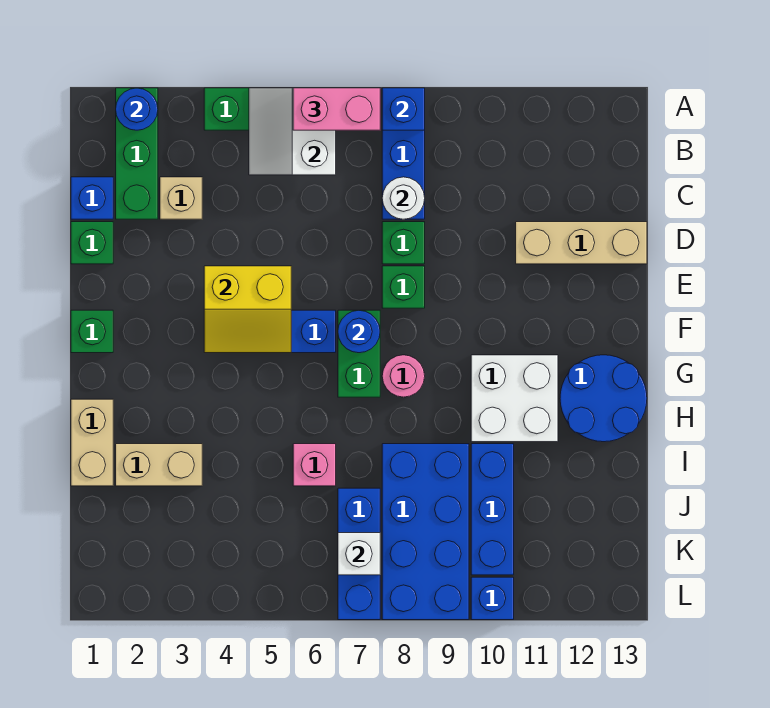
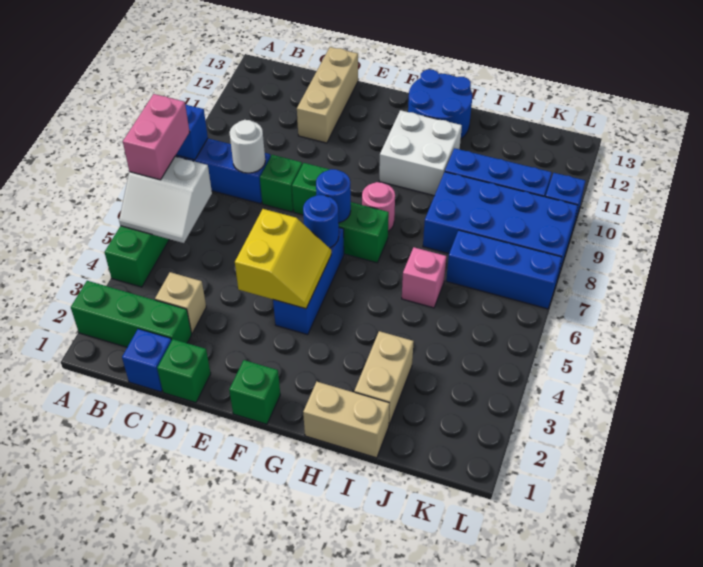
blue 1x1 round brick [116,88,158,130] -> blue 1x1 round brick moved to [303,195,339,248]
white 1x1 brick [338,533,380,575] -> none

